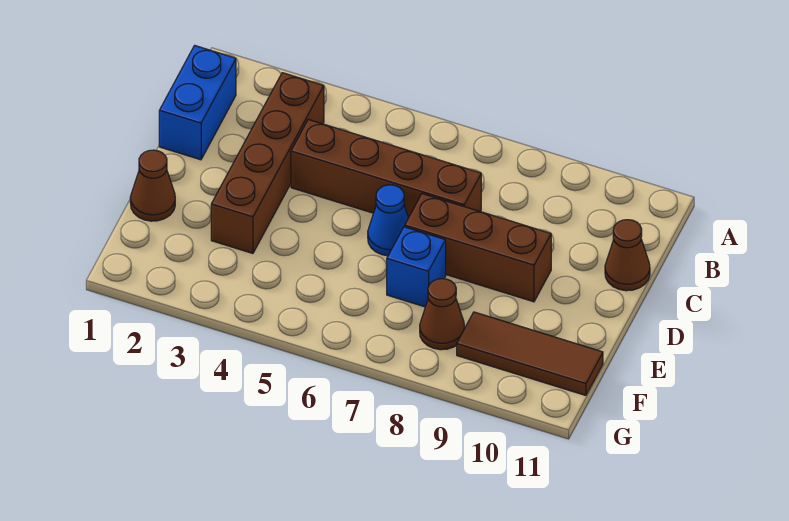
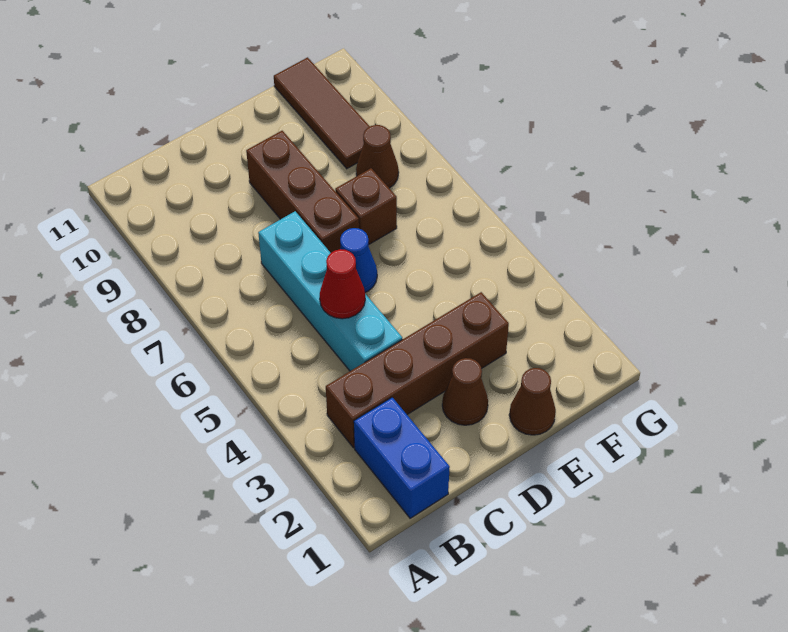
blue 1x2 brick [159,45,236,160] -> blue 1x2 brick turned to [354,397,450,518]
brown 1x4 brick [291,120,481,217] -> cyan 1x4 brick [258,211,402,371]
none -> red 1x1 cone [320,249,365,319]
brown 1x1 cone [605,220,650,291] -> brown 1x1 cone moved to [442,358,488,425]
blue 1x1 brick [387,227,446,307] -> brown 1x1 brick [335,168,397,244]

